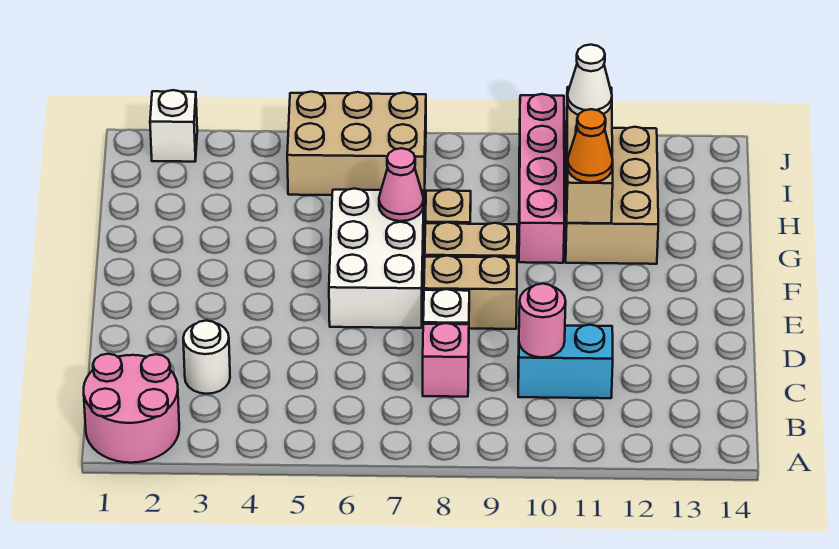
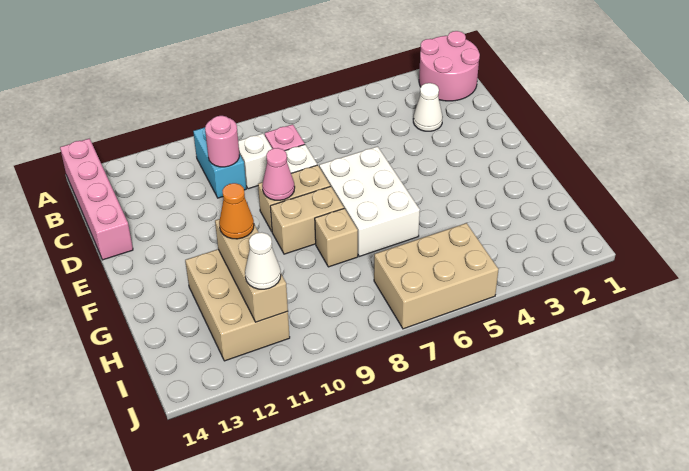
white 1x1 round brick [183,321,230,394] -> white 1x1 cone [413,83,443,131]
cyan 1x2 brick [518,325,613,398] -> cyan 1x2 brick turned to [193,128,246,198]
pink 1x1 cone [379,148,424,221] -> pink 1x1 cone moved to [262,148,295,200]
pink 1x4 brick [519,94,564,263] -> pink 1x4 brick moved to [60,139,133,260]
white 1x1 brick [150,90,197,162] -> white 1x1 brick moved to [238,133,272,189]

